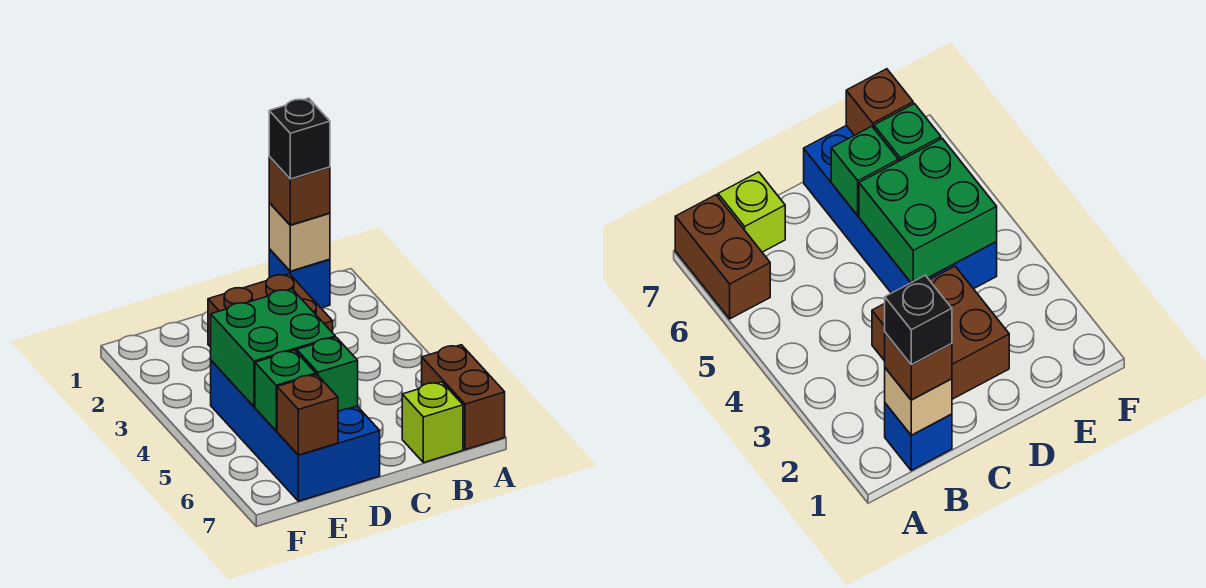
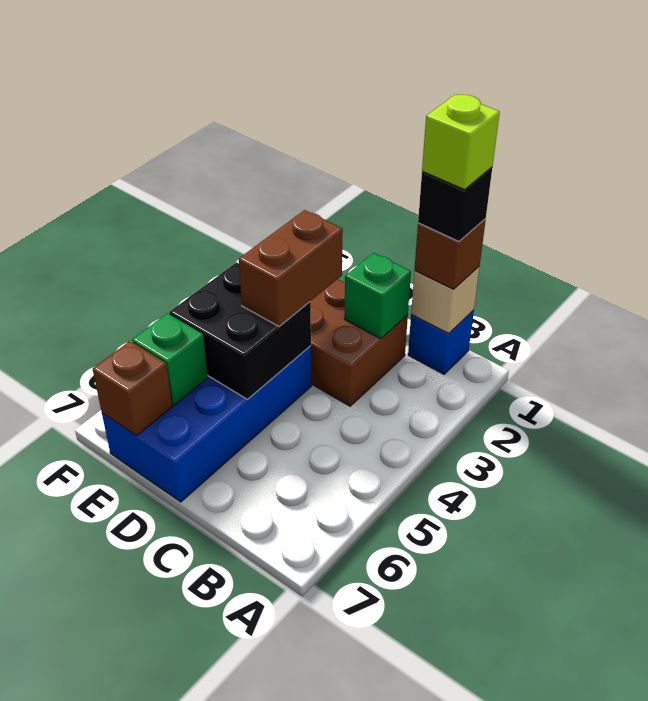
brown 1x2 brick [422,345,505,450] -> brown 1x2 brick moved to [239,210,343,326]
lime 1x1 brick [402,382,463,463] -> lime 1x1 brick moved to [422,94,500,190]
green 2x2 brick [211,289,335,407] -> black 2x2 brick [169,262,311,399]
green 1x1 brick [297,337,358,412] -> green 1x1 brick moved to [344,253,411,339]

